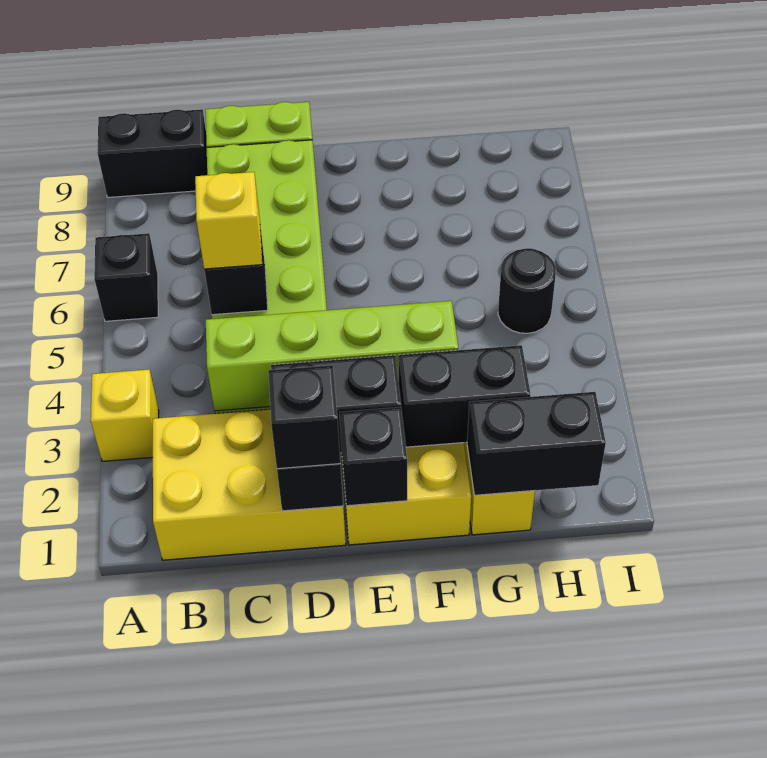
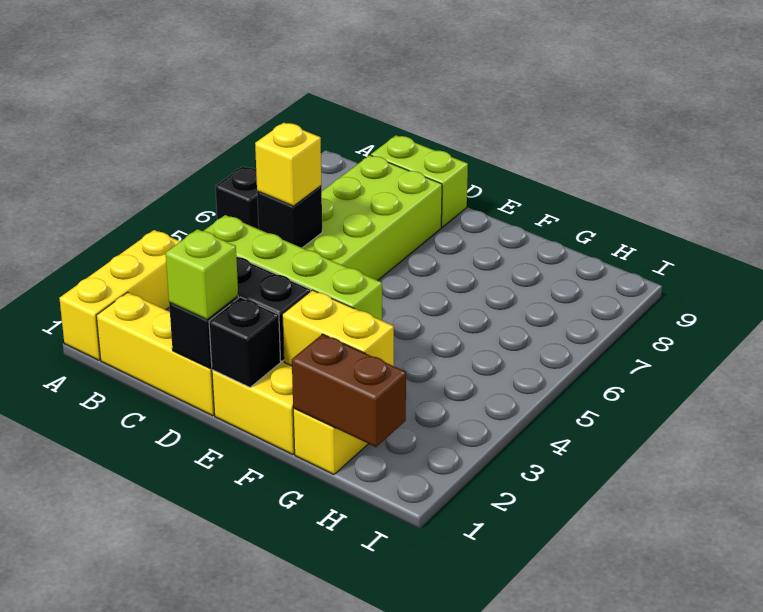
yellow 1x1 brick [91,370,159,461] -> yellow 1x3 brick [59,230,180,360]
black 1x2 brick [97,109,207,197] -> none
yellow 2x3 brick [153,409,346,560] -> yellow 1x3 brick [96,292,215,416]
black 1x1 brick [268,365,340,469] -> lime 1x1 brick [166,229,238,319]
black 1x2 brick [398,345,530,447] -> yellow 1x2 brick [282,290,394,366]
black 1x2 brick [467,392,606,495] -> brown 1x2 brick [292,334,406,447]
black 1x1 round brick [498,248,556,333] -> none

